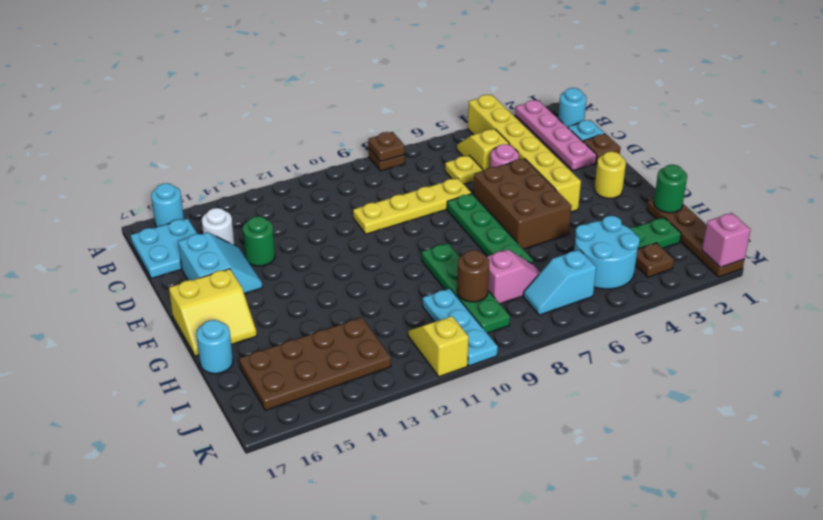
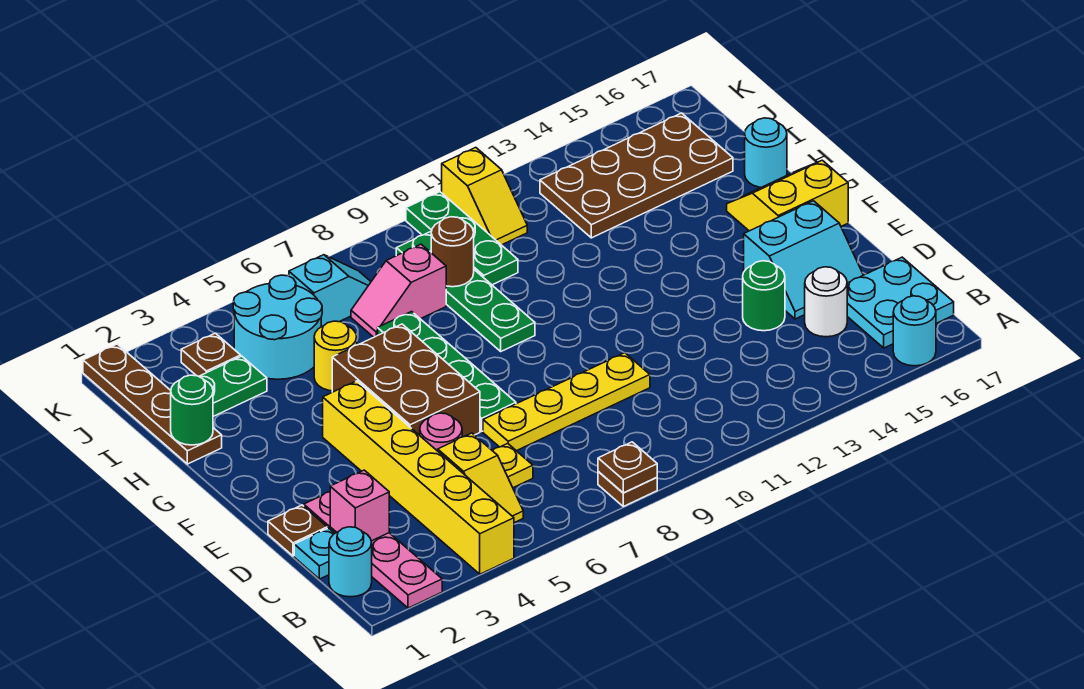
cyan 2x2 slope [178,232,263,294] -> cyan 2x2 slope turned to [744,201,863,319]
yellow 1x1 round brick [595,151,626,198] -> yellow 1x1 round brick moved to [314,321,357,391]
cyan 1x3 plate [423,288,498,366] -> green 1x3 plate [406,192,518,285]
pink 1x1 brick [702,213,751,267] -> pink 1x1 brick moved to [330,470,389,541]

